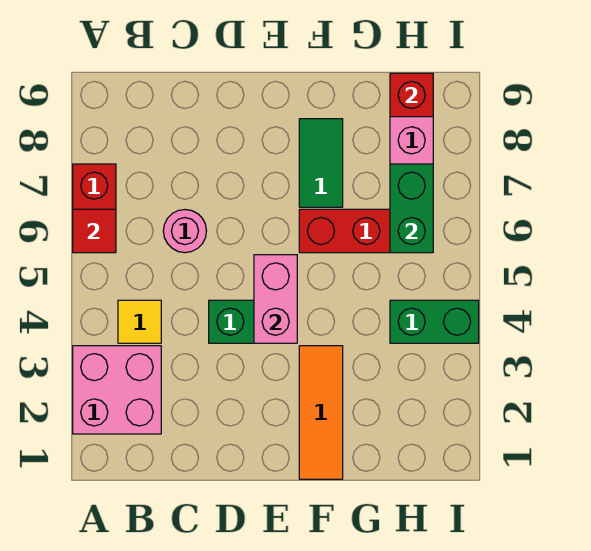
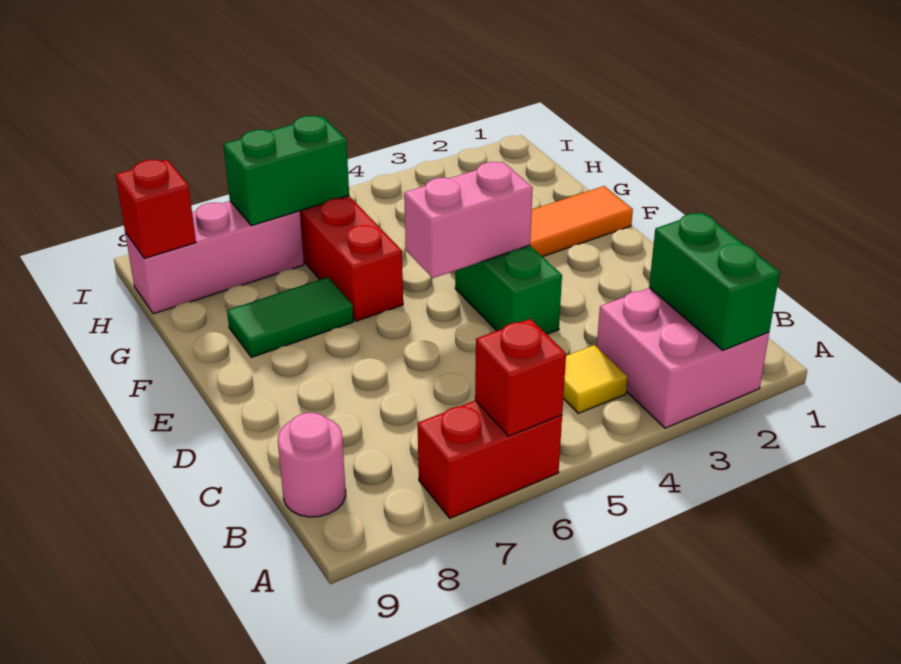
red 1x1 tile [73,209,116,253] -> red 1x1 brick [475,319,566,436]
pink 1x1 round brick [163,210,206,253] -> pink 1x1 round brick moved to [278,413,346,517]
green 1x2 brick [390,300,479,343] -> green 1x2 brick moved to [649,212,780,350]

